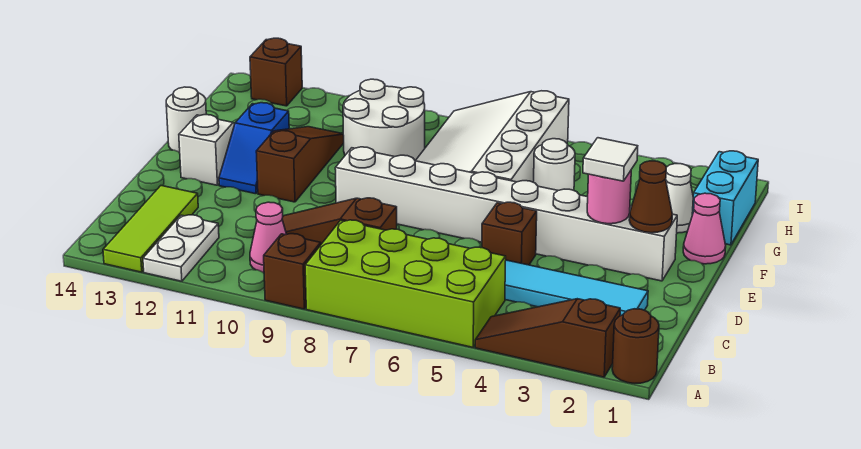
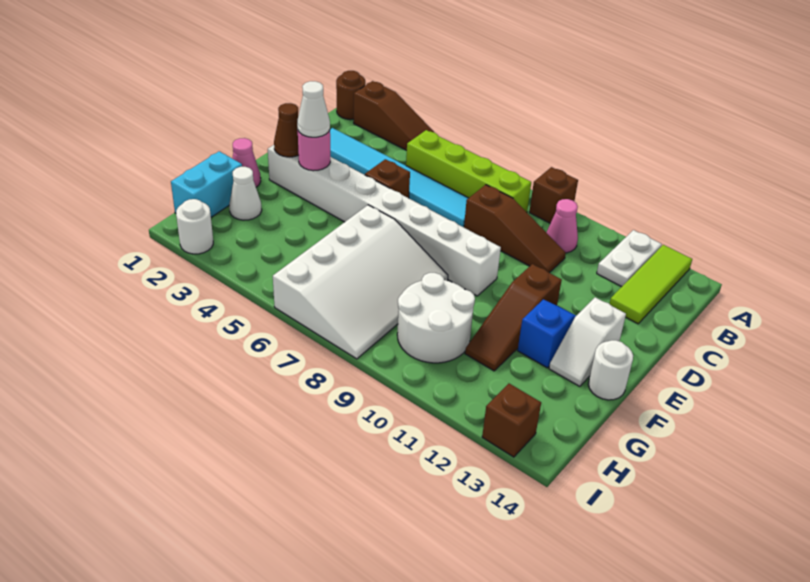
lime 2x4 brick [305,220,506,347] -> lime 1x4 brick [406,130,531,212]
white 1x1 tile [583,138,638,181] -> white 1x1 cone [297,81,330,137]
white 1x1 round brick [534,139,575,190] -> white 1x1 round brick moved to [176,199,213,254]

